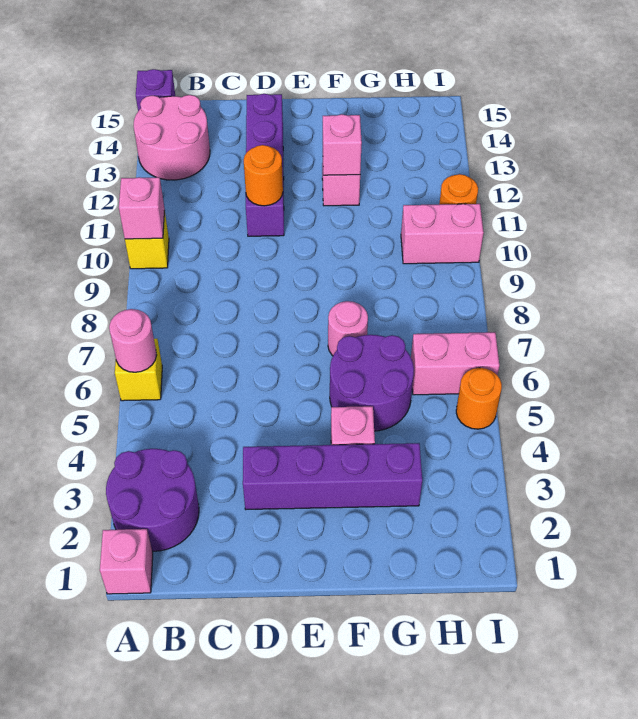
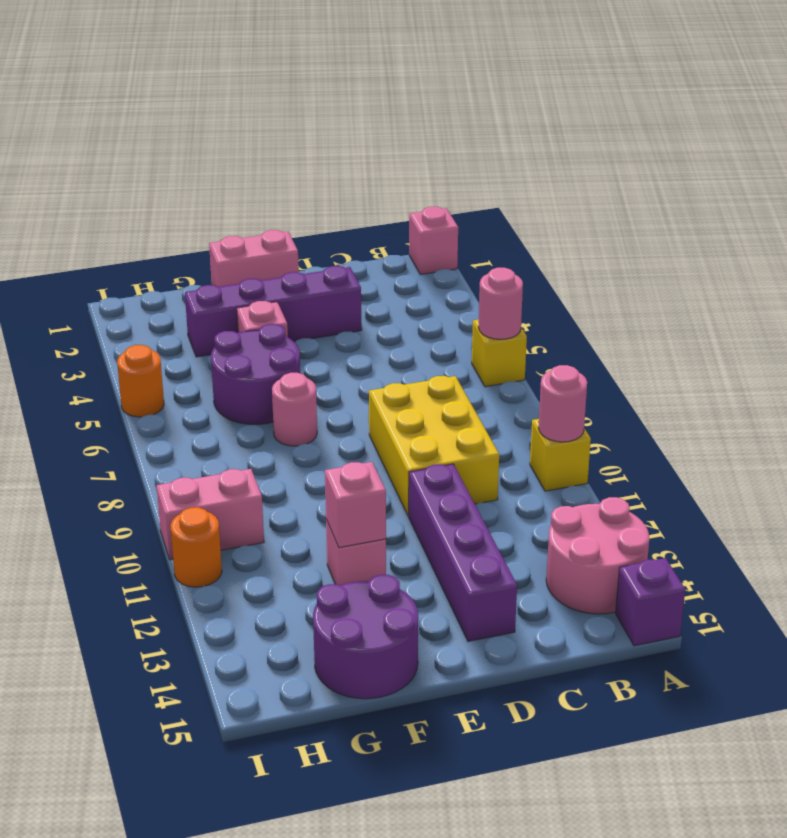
purple 2x2 round brick [106,449,199,551] -> purple 2x2 round brick moved to [313,575,418,699]
pink 1x1 brick [119,177,165,239] -> pink 1x1 round brick [538,365,587,442]
none -> yellow 2x3 brick [369,376,499,516]
orange 1x1 round brick [244,145,283,206] -> none
pink 1x2 brick [411,332,499,395] -> pink 1x2 brick moved to [209,230,299,287]

